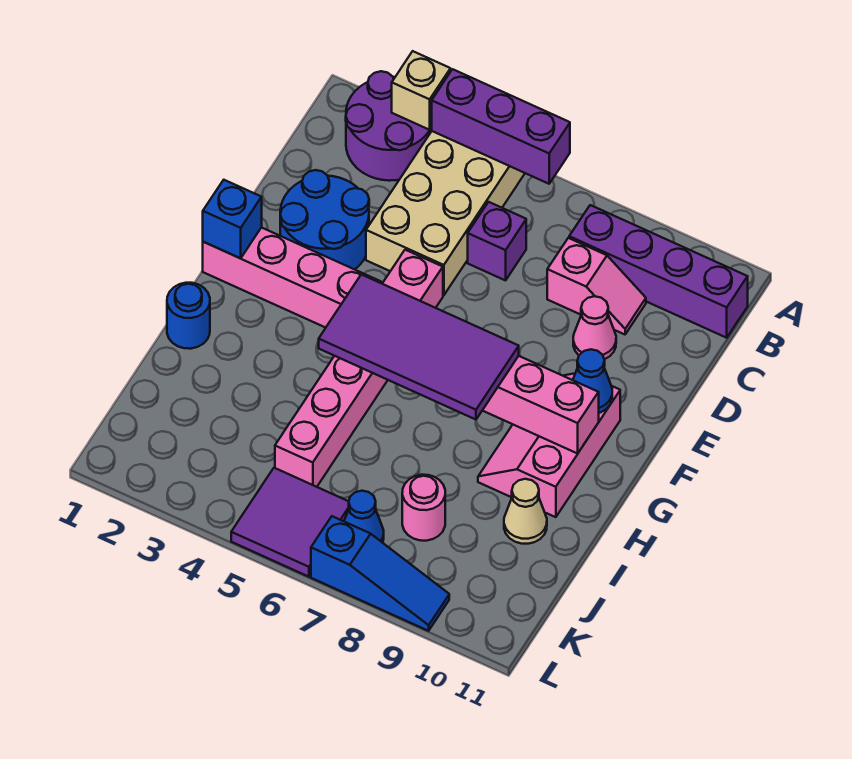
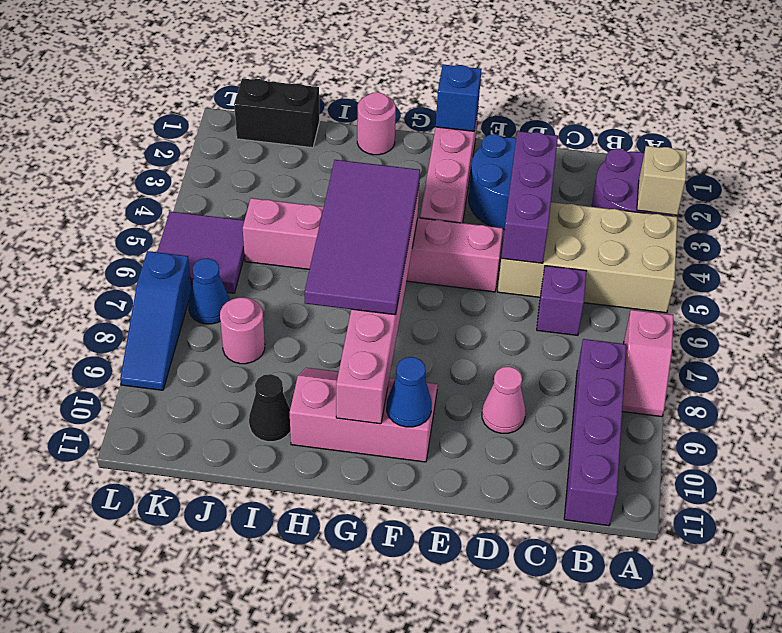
purple 1x3 brick [432,69,570,184] -> purple 1x3 brick moved to [501,131,558,263]
pink 1x2 slope [547,238,646,334] -> pink 1x2 slope moved to [622,310,673,417]
blue 1x1 round brick [167,283,210,349] -> pink 1x1 round brick [357,92,396,155]
tan 1x1 cone [504,479,547,544] -> black 1x1 cone [249,374,290,442]
none -> black 1x2 brick [234,78,319,148]

